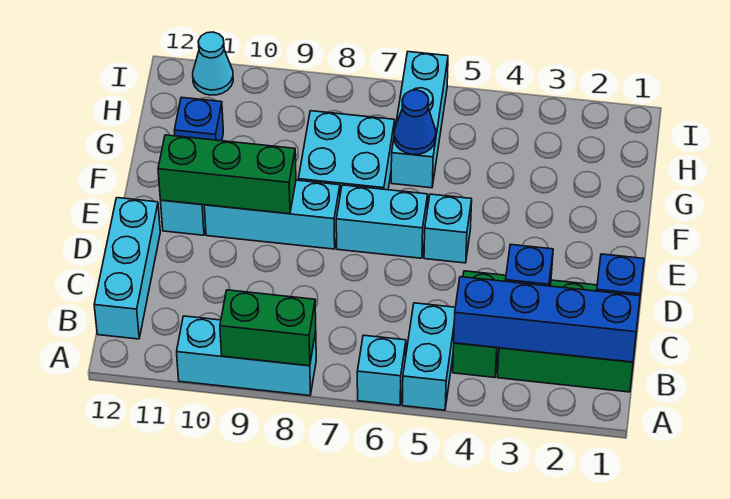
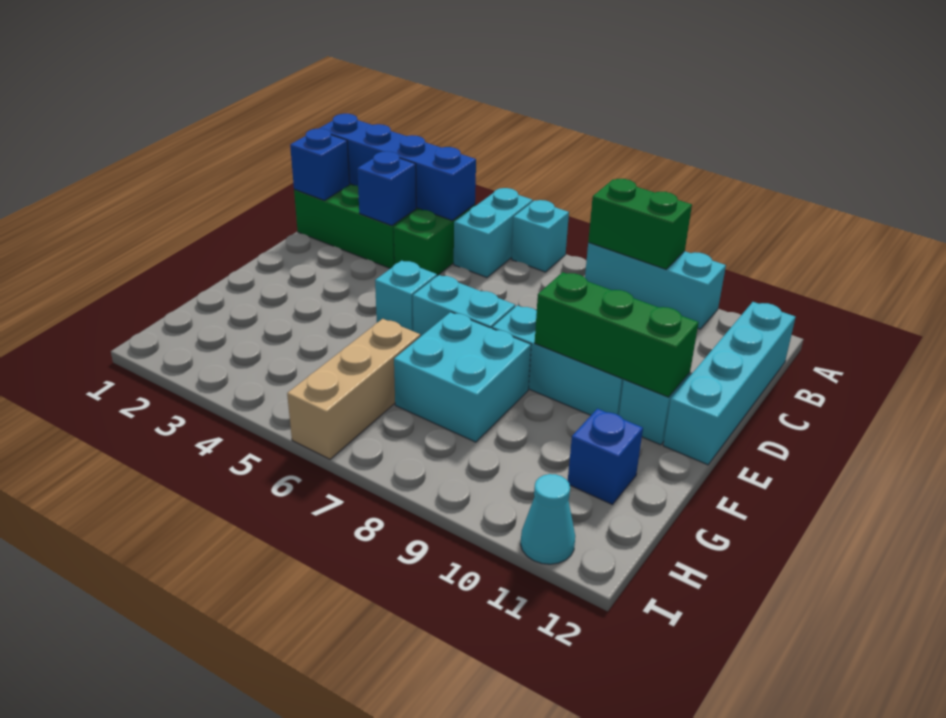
cyan 1x3 brick [94,198,160,339] -> cyan 1x4 brick [663,302,796,465]
cyan 1x3 brick [391,52,448,188] -> tan 1x3 brick [287,319,420,459]
blue 1x1 cone [394,90,436,155] -> none

